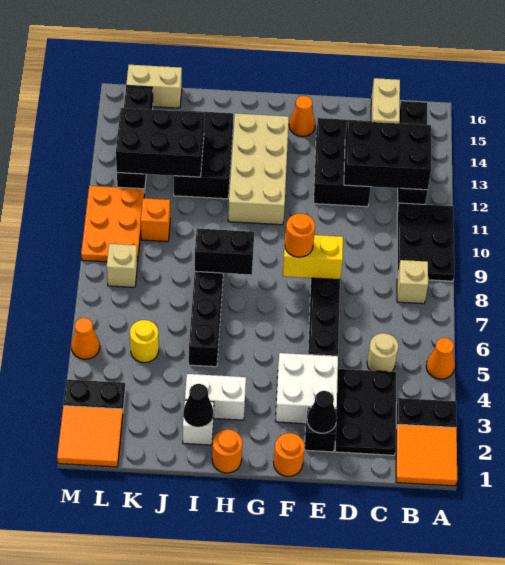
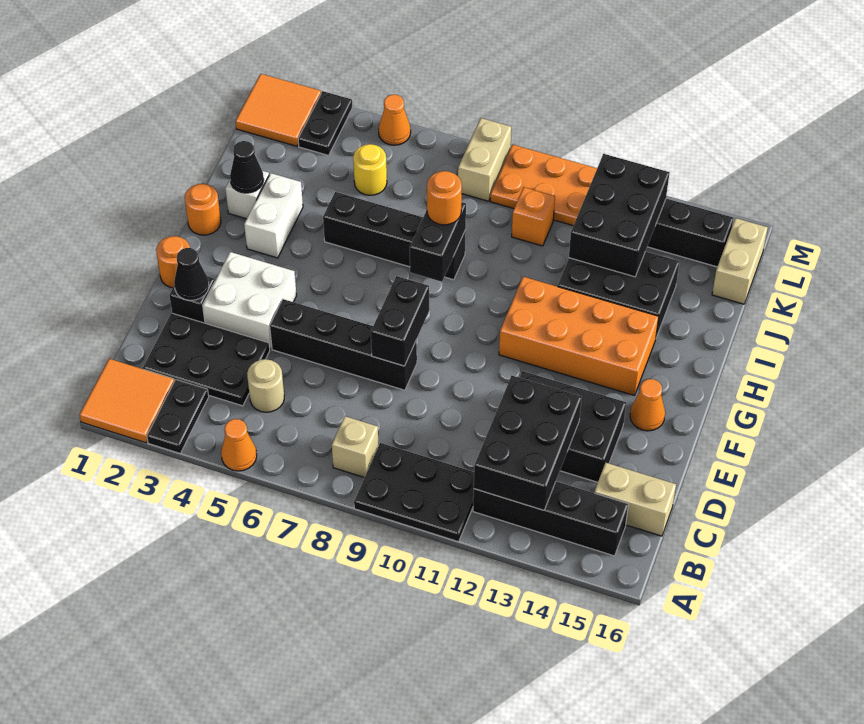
yellow 1x2 brick [283,234,343,280] -> black 1x2 brick [371,276,429,366]
orange 1x1 round brick [285,213,315,257] -> orange 1x1 round brick moved to [427,171,462,225]
tan 2x4 brick [228,113,289,225] -> orange 2x4 brick [499,277,659,395]
tan 1x1 brick [107,244,137,287] -> tan 1x2 brick [458,118,511,201]

